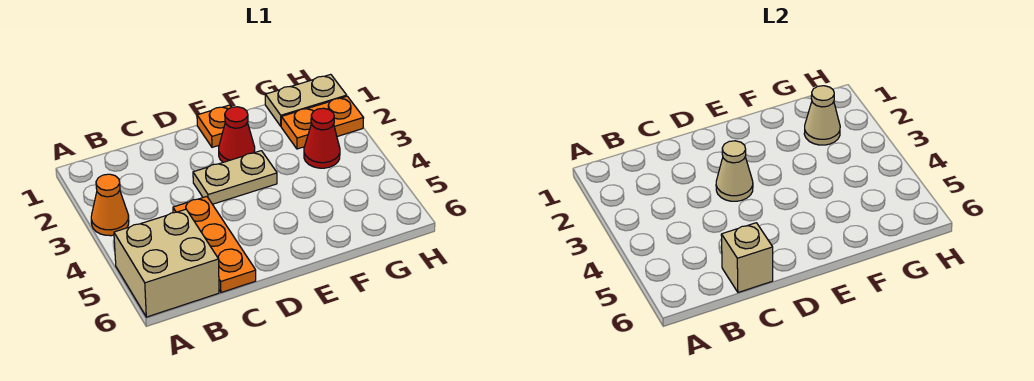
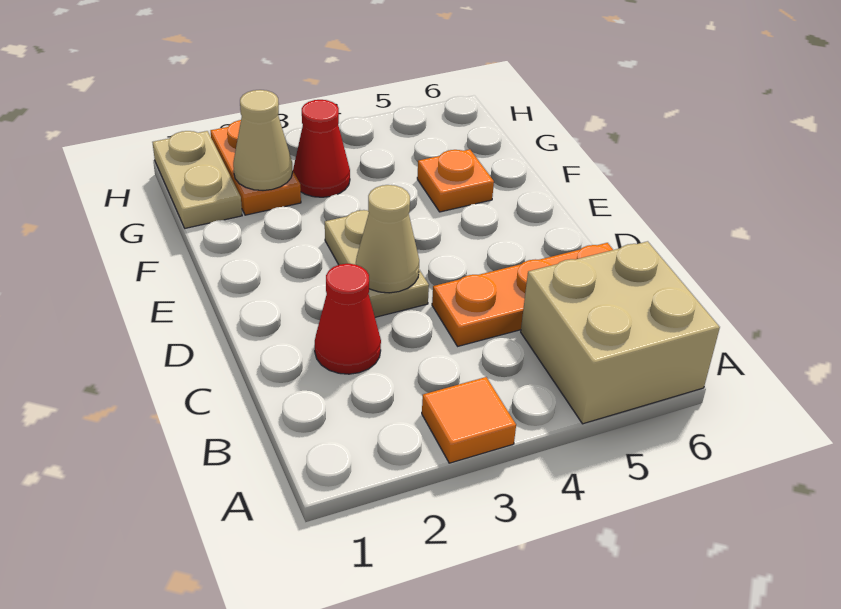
orange 1x1 cone [91,174,129,236] -> orange 1x1 tile [422,377,516,463]
tan 1x1 brick [721,223,773,292] -> none
orange 1x1 plate [197,105,231,147] -> orange 1x1 plate moved to [417,149,494,212]
red 1x1 cone [219,107,255,162] -> red 1x1 cone moved to [315,264,381,374]

